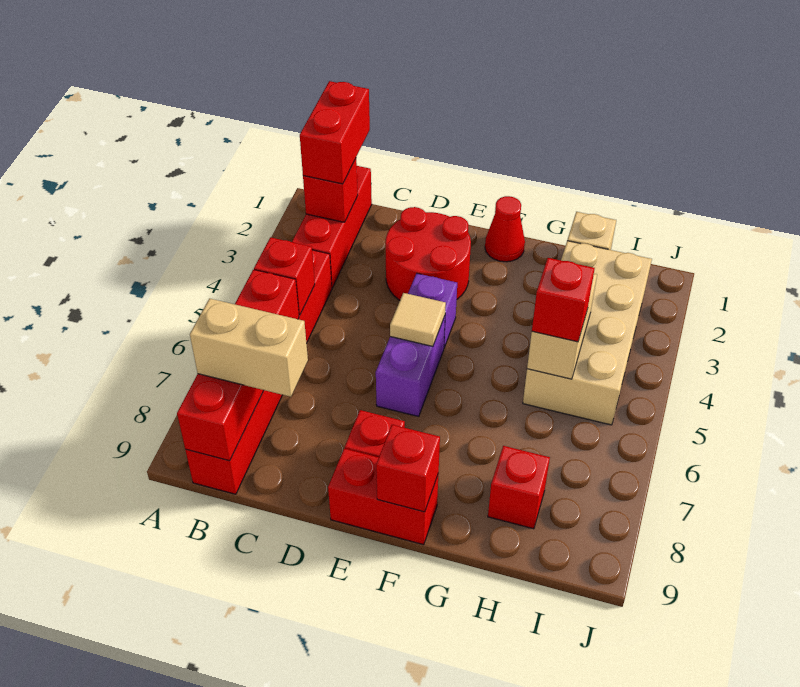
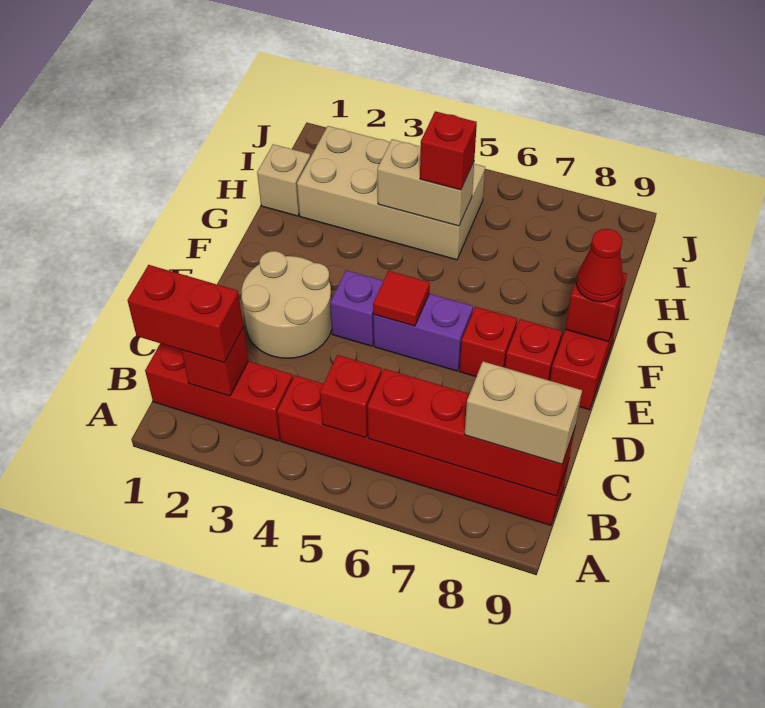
tan 1x2 brick [190,298,308,397] -> tan 1x2 brick turned to [464,362,582,464]
red 2x2 round brick [385,207,471,300] -> tan 2x2 round brick [241,251,332,358]
tan 1x1 tile [390,293,446,346] -> red 1x1 tile [373,271,430,326]
red 1x1 cone [485,196,525,262] -> red 1x1 cone moved to [576,229,623,302]
red 1x1 brick [488,446,550,529] -> red 1x1 brick moved to [460,307,517,377]

